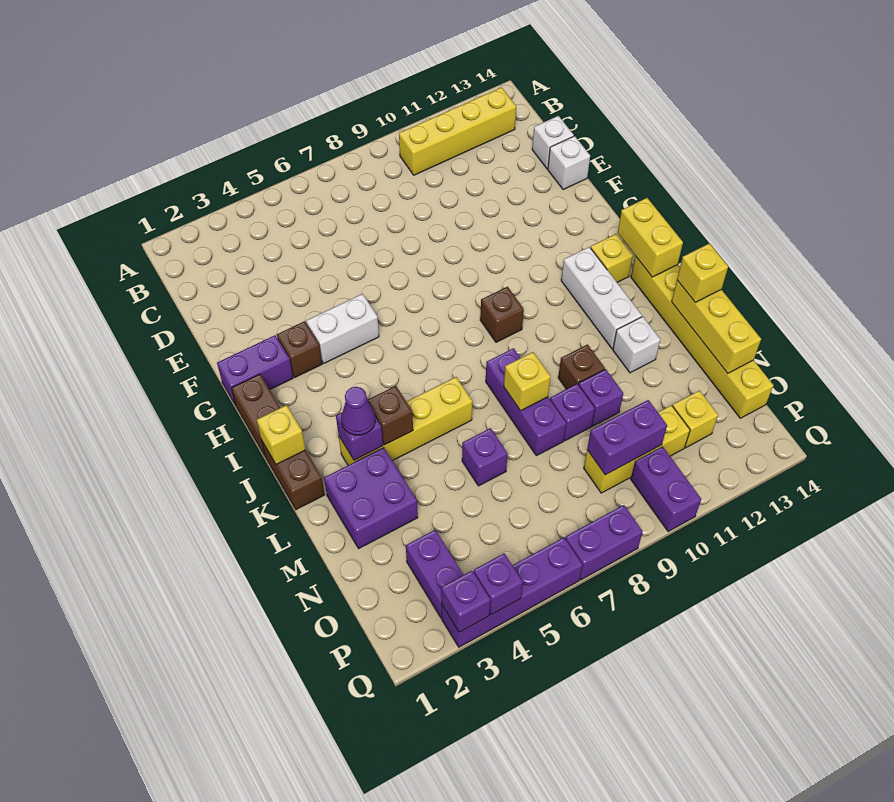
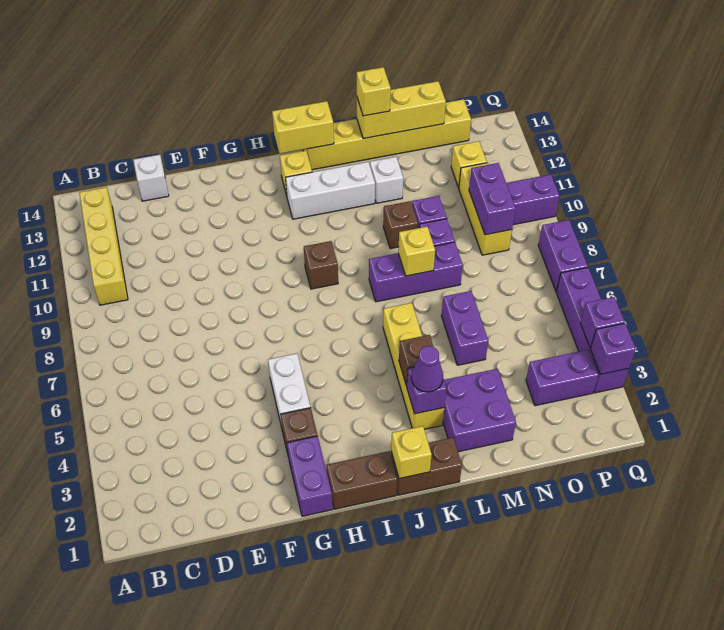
white 1x1 brick [548,136,590,190] -> none
purple 1x1 brick [462,428,508,486] -> purple 1x2 brick [441,291,488,365]

